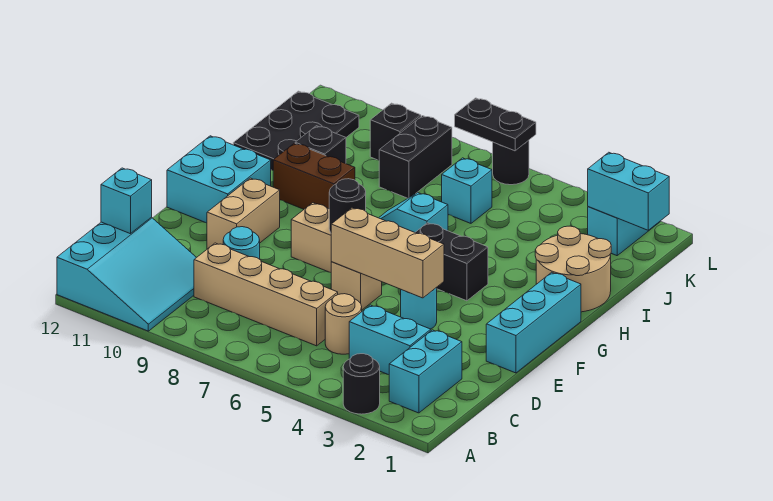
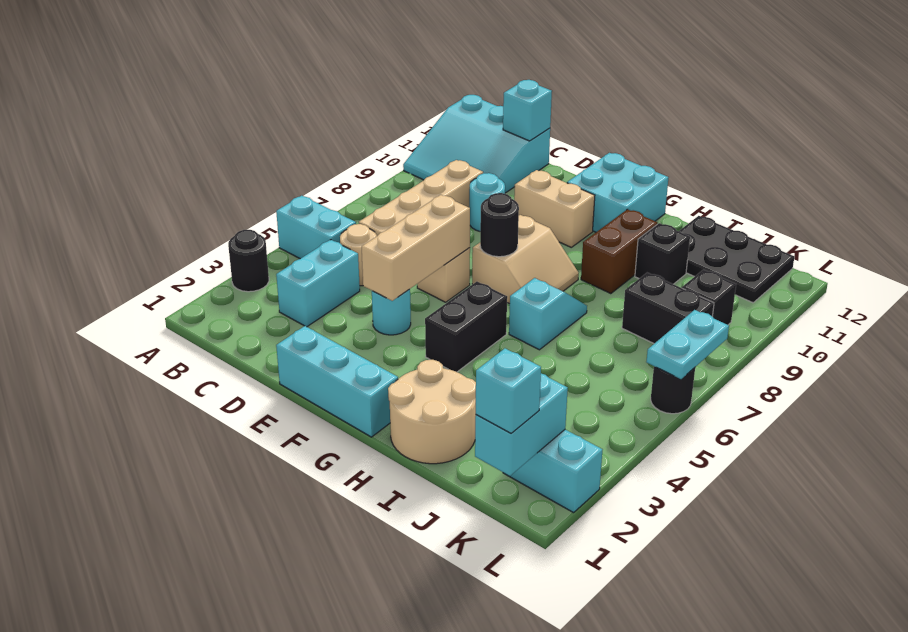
cyan 1x2 brick [389,330,462,413] -> cyan 1x2 brick moved to [276,196,356,259]
cyan 1x1 brick [442,158,492,223] -> cyan 1x1 brick moved to [476,348,541,433]
black 1x2 plate [455,98,536,151] -> cyan 1x2 plate [646,310,729,379]

